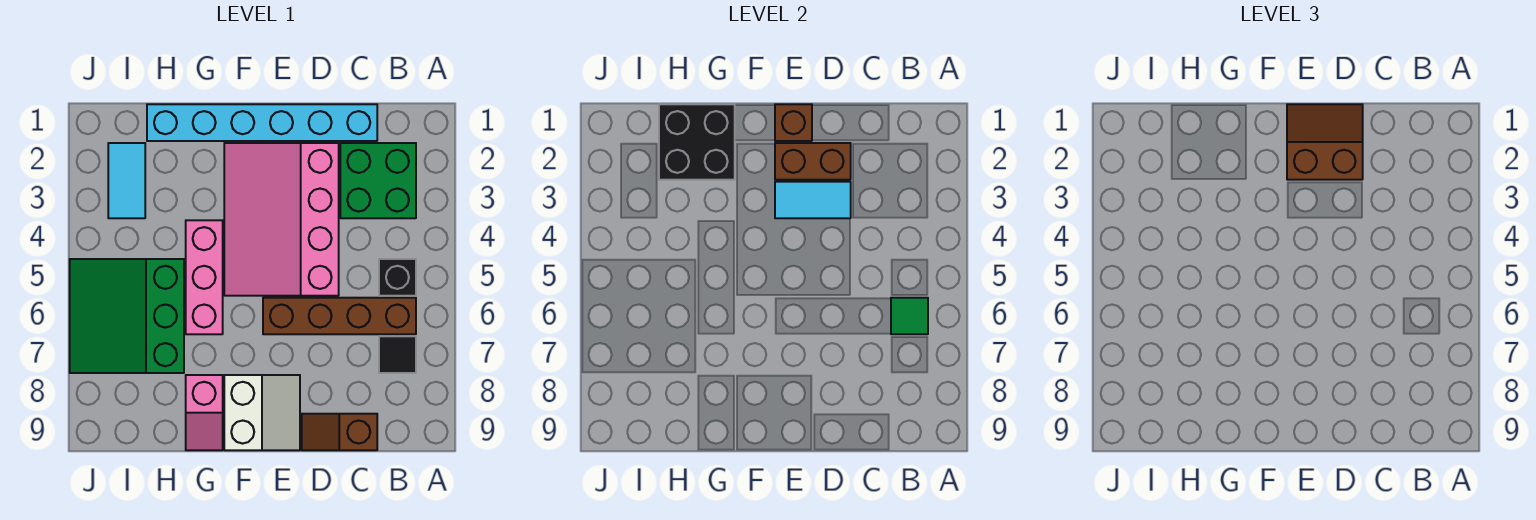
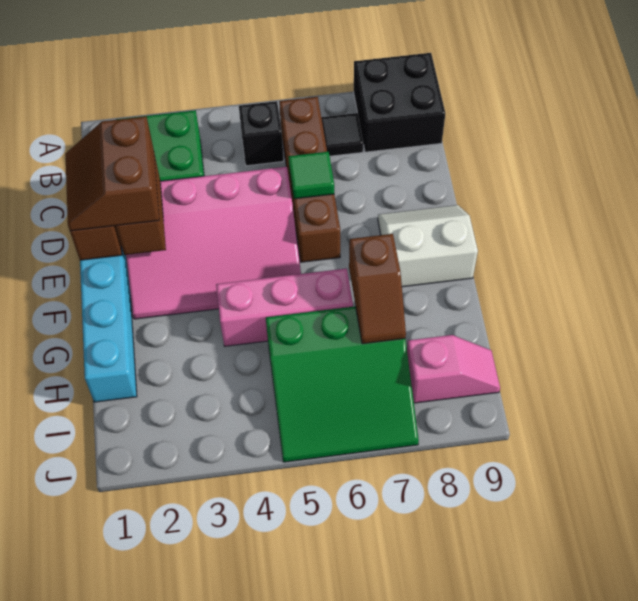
green 1x1 tile [891,298,928,334] -> green 1x1 tile moved to [288,152,334,199]
brown 1x2 slope [302,414,377,450] -> brown 1x2 slope moved to [349,234,406,344]
cyan 1x2 tile [775,182,851,218] -> none
black 2x2 brick [659,104,735,180] -> black 2x2 brick moved to [354,53,445,152]
pink 1x2 slope [186,375,223,450] -> pink 1x2 slope moved to [407,335,500,403]
cyan 1x2 tile [108,143,145,218] -> none

